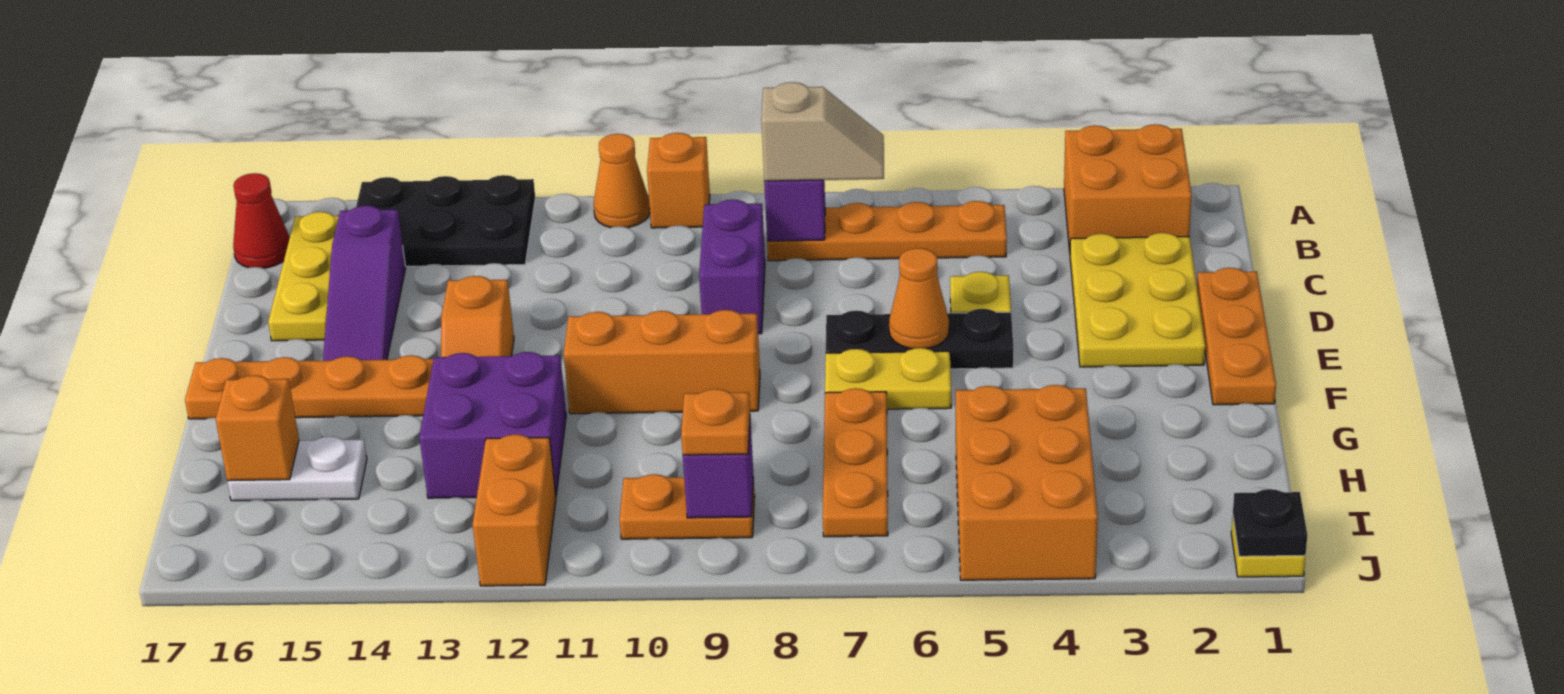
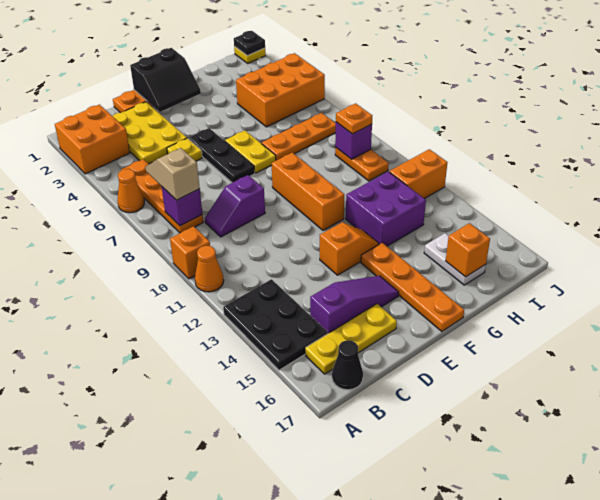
red 1x1 cone [233,173,290,268] -> black 1x1 cone [332,340,363,390]
yellow 2x3 plate [1070,233,1205,367] -> yellow 2x3 plate turned to [113,102,187,164]
purple 1x2 brick [699,200,765,334] -> purple 1x2 slope [205,175,265,237]
none -> black 2x2 slope [130,48,201,112]
orange 1x1 cone [889,248,949,349] -> orange 1x1 cone moved to [118,169,144,213]

